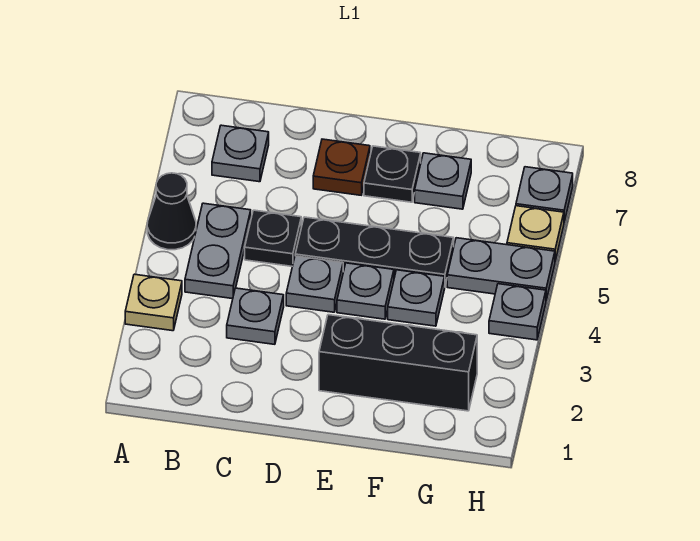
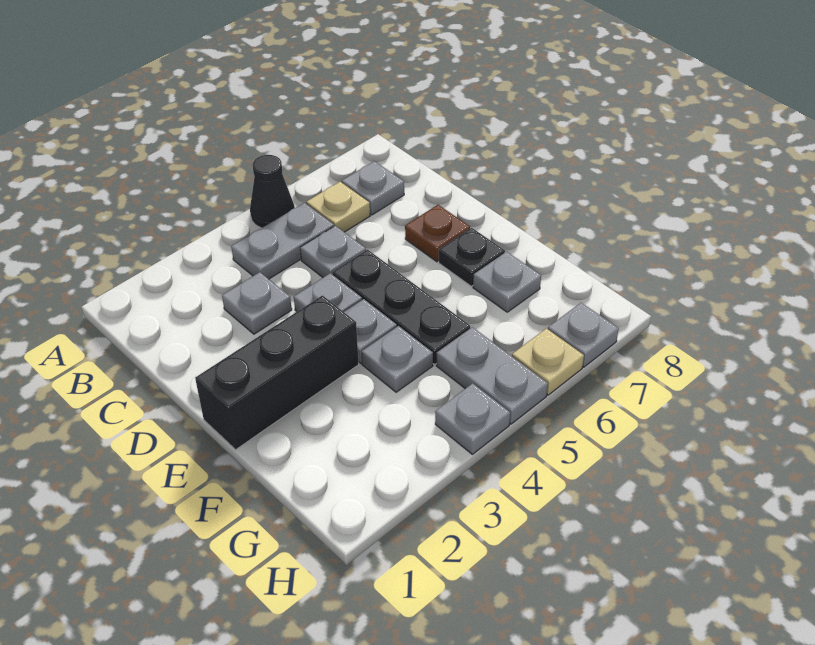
tan 1x1 plate [125,274,182,331] -> tan 1x1 plate moved to [306,182,370,232]
black 1x1 plate [245,210,301,266] -> grey 1x1 plate [300,226,366,277]
black 1x3 brick [319,315,477,411] -> black 1x3 brick turned to [195,295,359,450]

